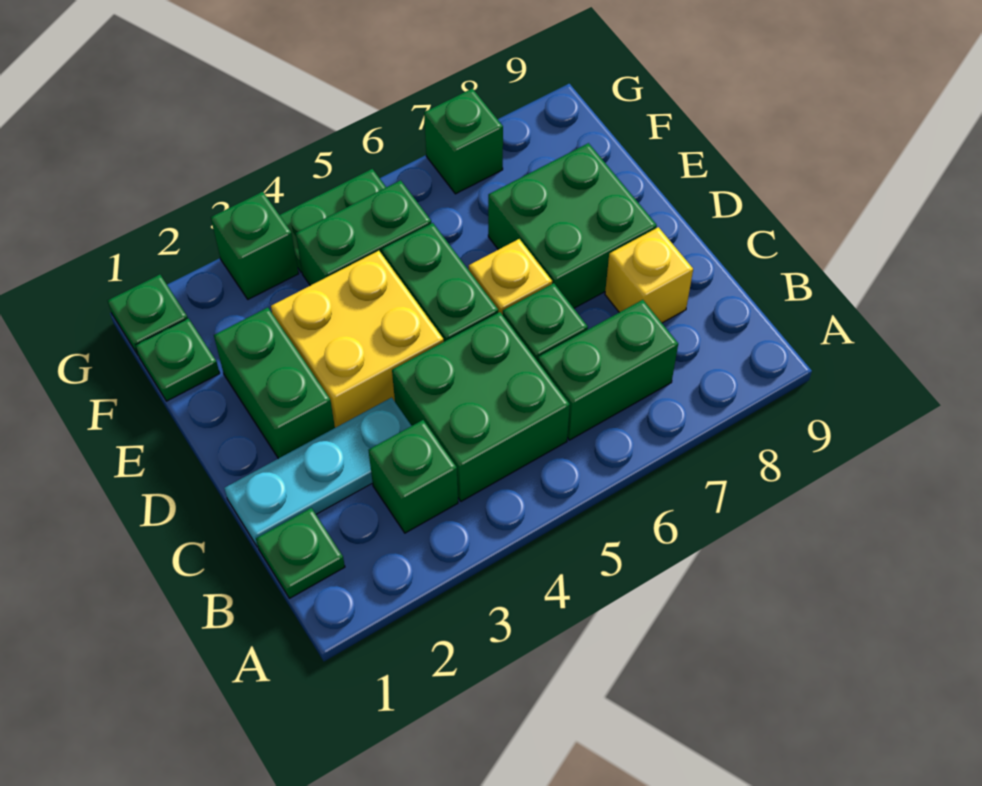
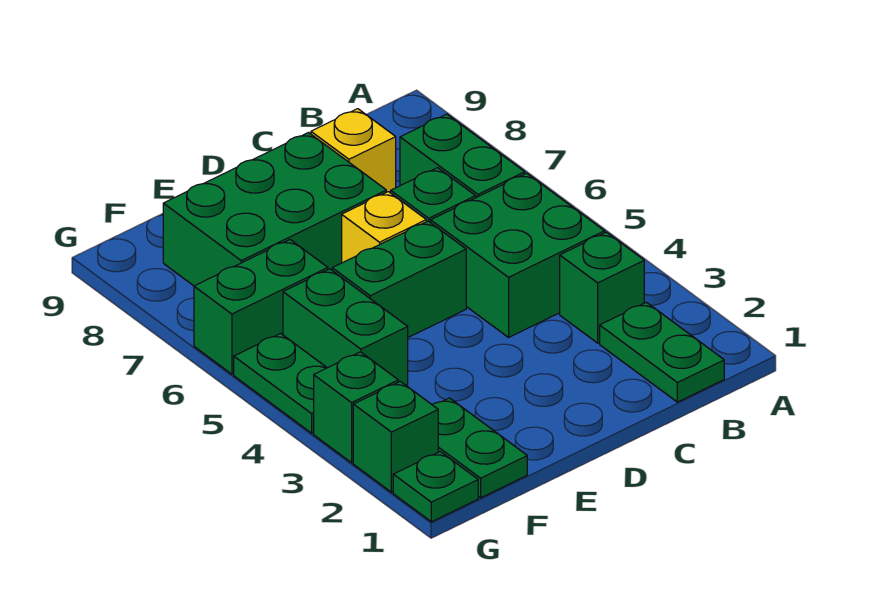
green 1x1 plate [256,508,345,598] -> green 1x2 plate [600,302,724,402]
cyan 1x3 plate [224,397,411,547] -> none
green 1x2 brick [214,308,335,459] -> green 1x2 brick moved to [194,240,328,374]
yellow 2x2 brick [271,251,444,428] -> none
green 2x2 brick [488,143,657,308] -> green 2x3 brick [163,133,386,286]
green 1x1 plate [135,318,220,401] -> green 1x2 plate [432,398,527,498]
green 1x1 brick [424,89,503,194] -> green 1x1 brick moved to [353,381,438,492]

